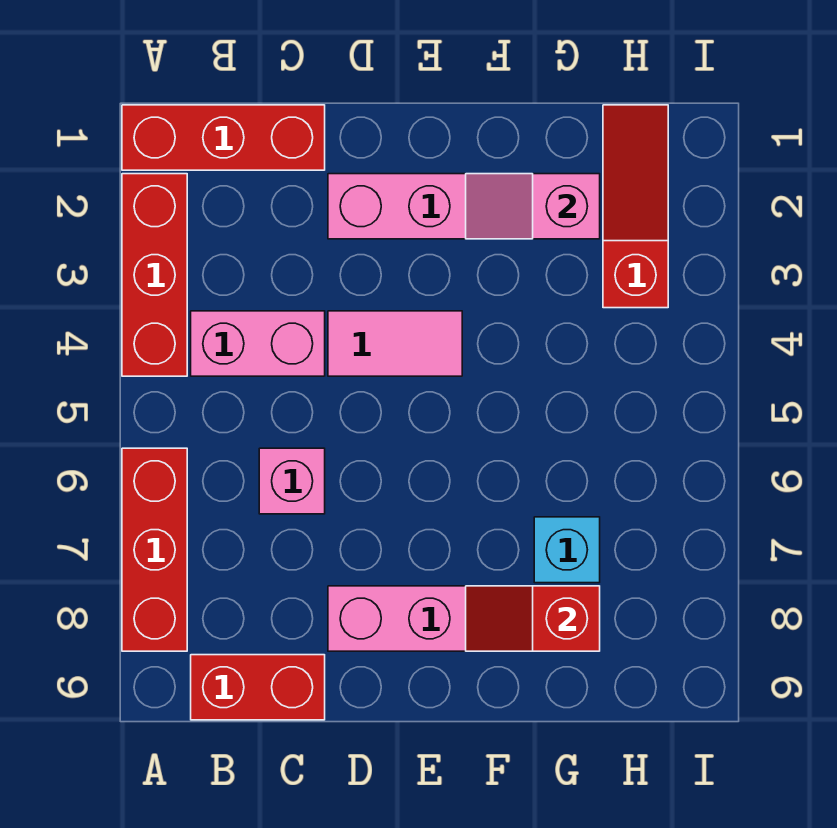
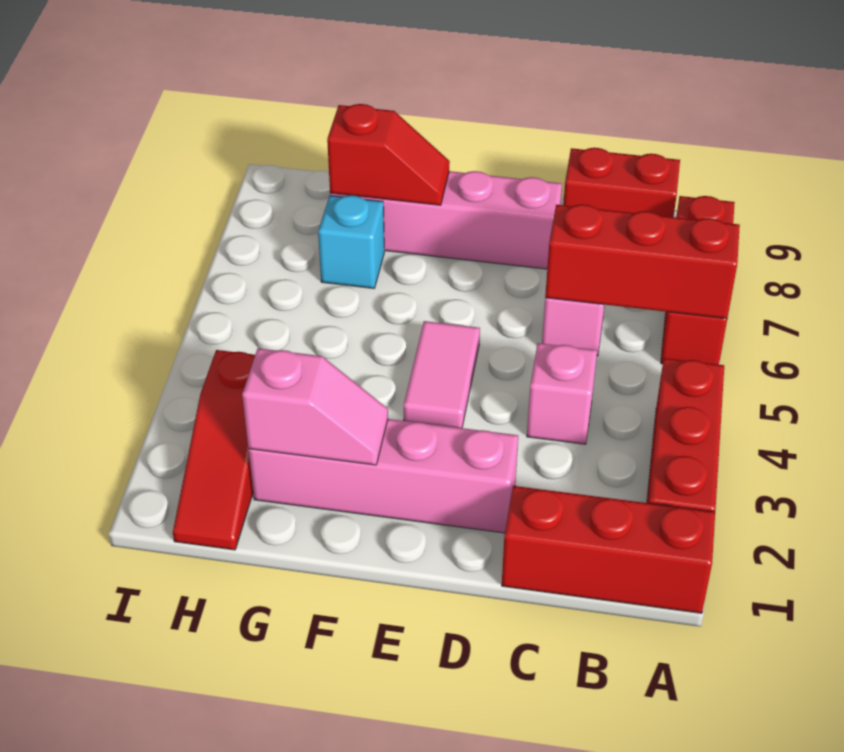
none -> red 1x3 brick [545,204,740,319]
pink 1x2 brick [191,311,325,376] -> pink 1x1 brick [527,343,597,444]
pink 1x2 tile [328,311,462,376] -> pink 1x2 tile turned to [404,321,480,428]

